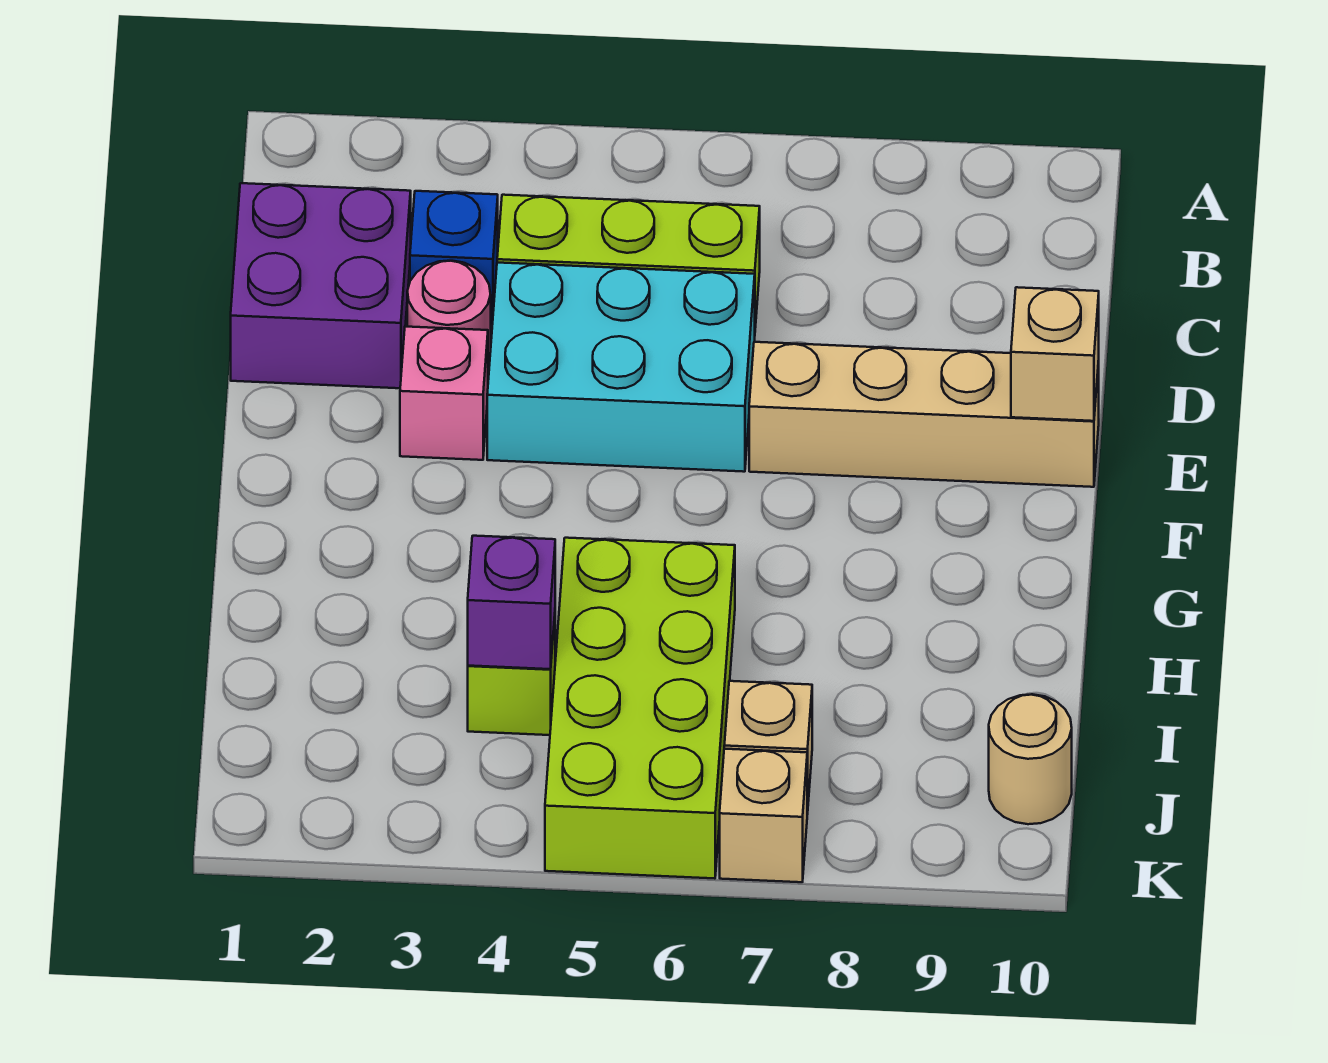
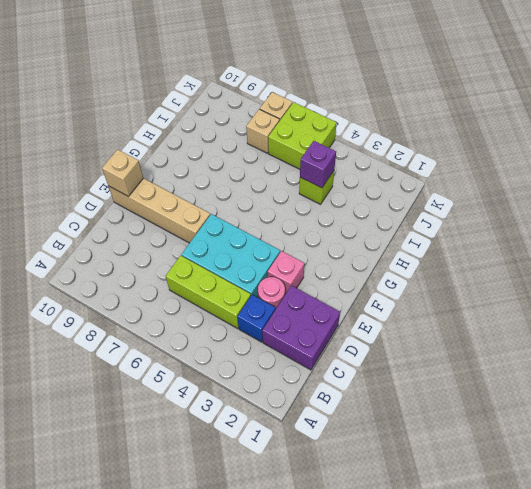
lime 2x4 brick [545,538,735,879] -> lime 2x2 brick [268,102,337,169]
tan 1x1 round brick [989,694,1072,824] -> none

